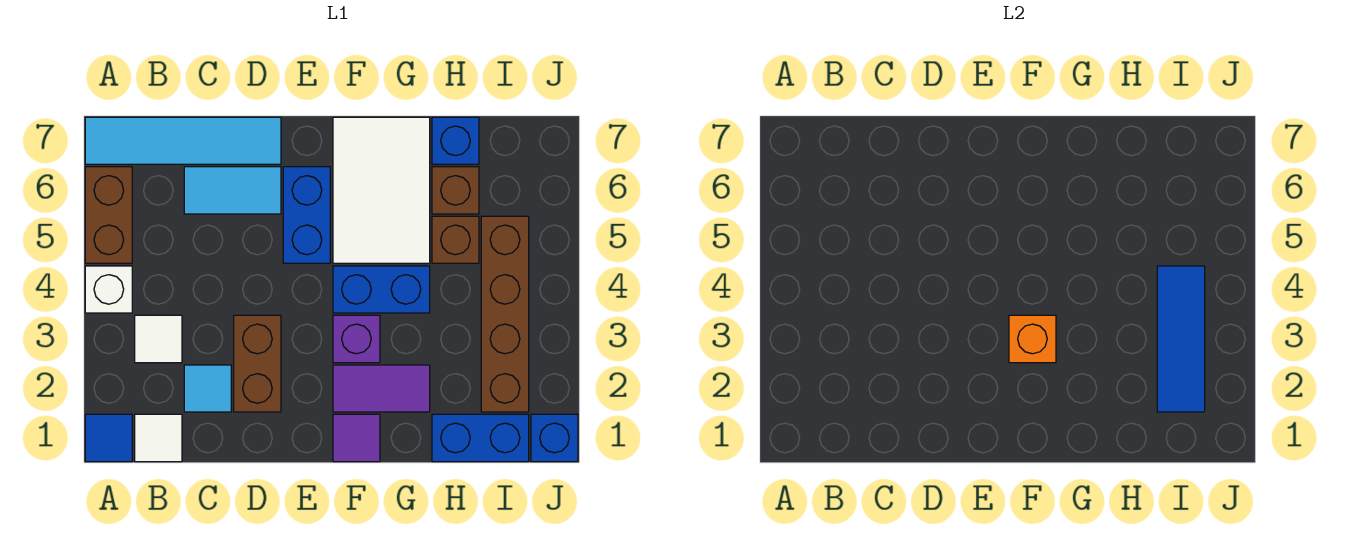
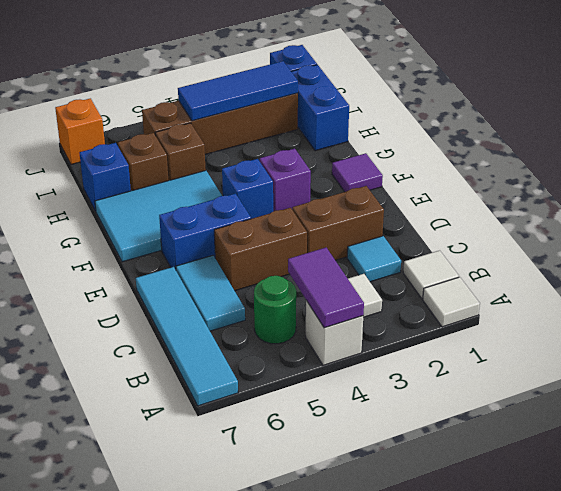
blue 1x1 tile [85,414,132,462] -> white 1x1 tile [423,277,480,327]
brown 1x2 brick [85,167,132,263] -> brown 1x2 brick moved to [214,208,307,291]
none -> green 1x1 round brick [254,276,296,344]
purple 1x2 tile [333,365,430,412] -> purple 1x2 tile moved to [288,248,364,328]
orange 1x1 brick [1009,315,1056,363] -> orange 1x1 brick moved to [55,98,105,165]
blue 1x2 brick [333,266,430,313] -> blue 1x1 brick [222,159,273,219]
white 2x3 tile [333,117,430,263] -> cyan 2x3 tile [95,171,222,262]

